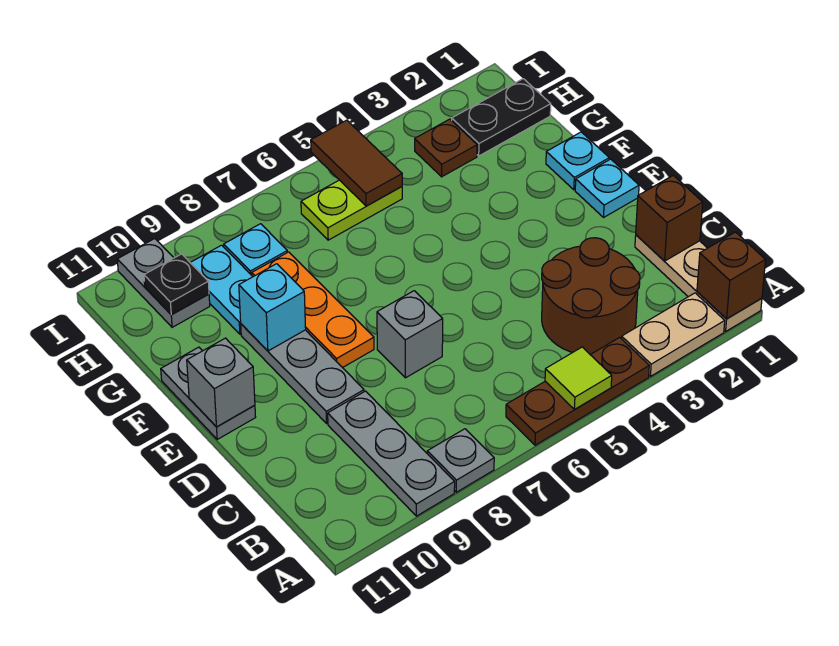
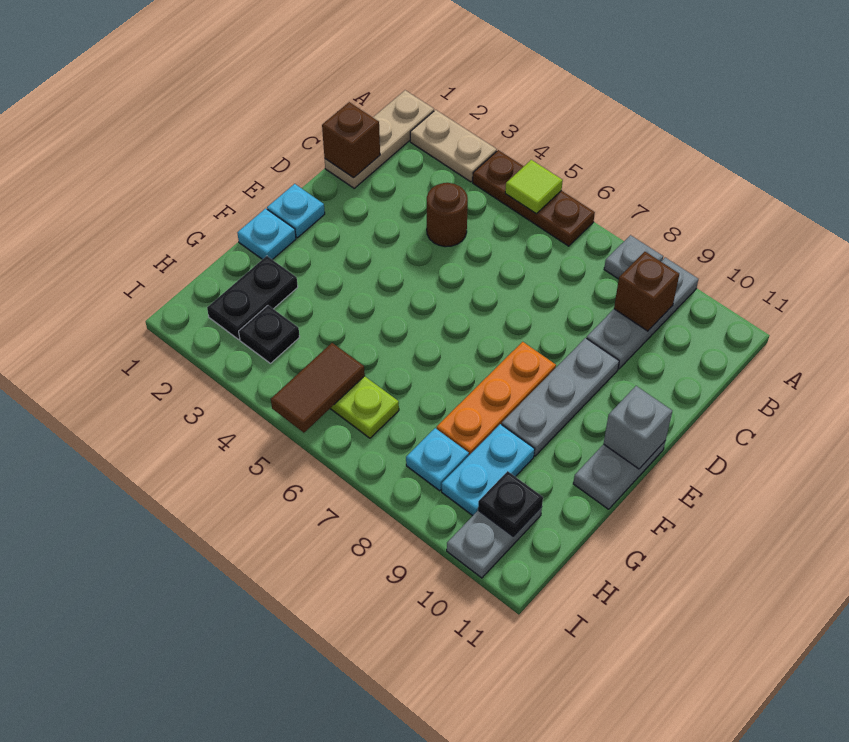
brown 1x1 brick [697,232,765,319] -> brown 1x1 brick moved to [614,252,679,331]
brown 2x2 round brick [542,238,640,355] -> brown 1x1 round brick [427,183,468,247]
grey 1x1 brick [377,291,443,378] -> none
cyan 1x1 brick [239,264,306,351] -> none
black 1x2 plate [452,79,551,156] -> black 1x2 plate turned to [207,256,298,339]
brown 1x1 plate [415,119,477,177] -> black 1x1 plate [239,305,300,363]

